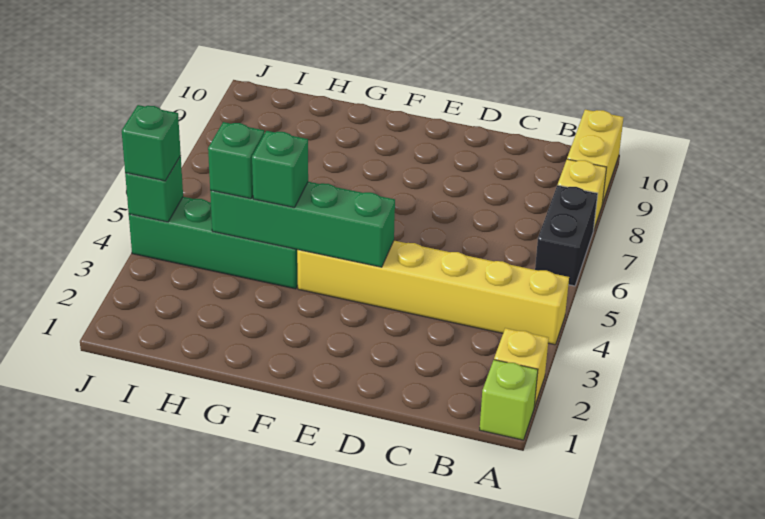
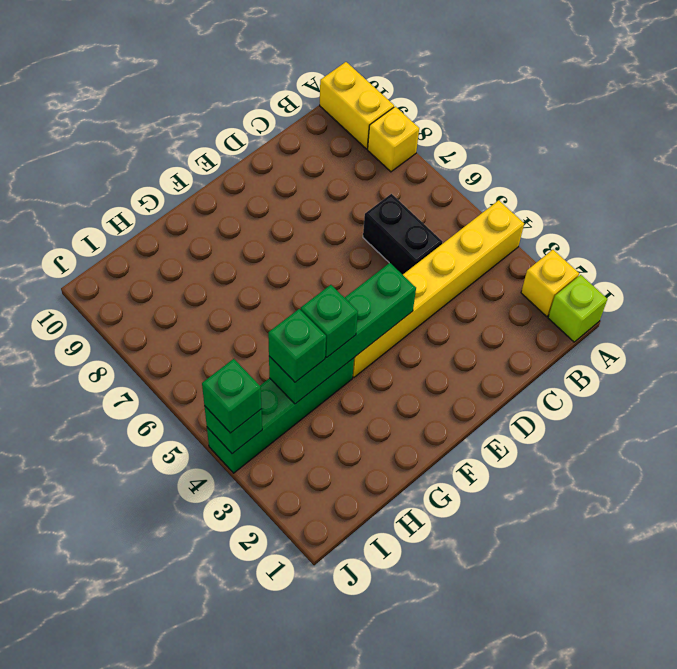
black 1x2 brick [535,185,598,286] -> black 1x2 brick moved to [363,194,442,275]

